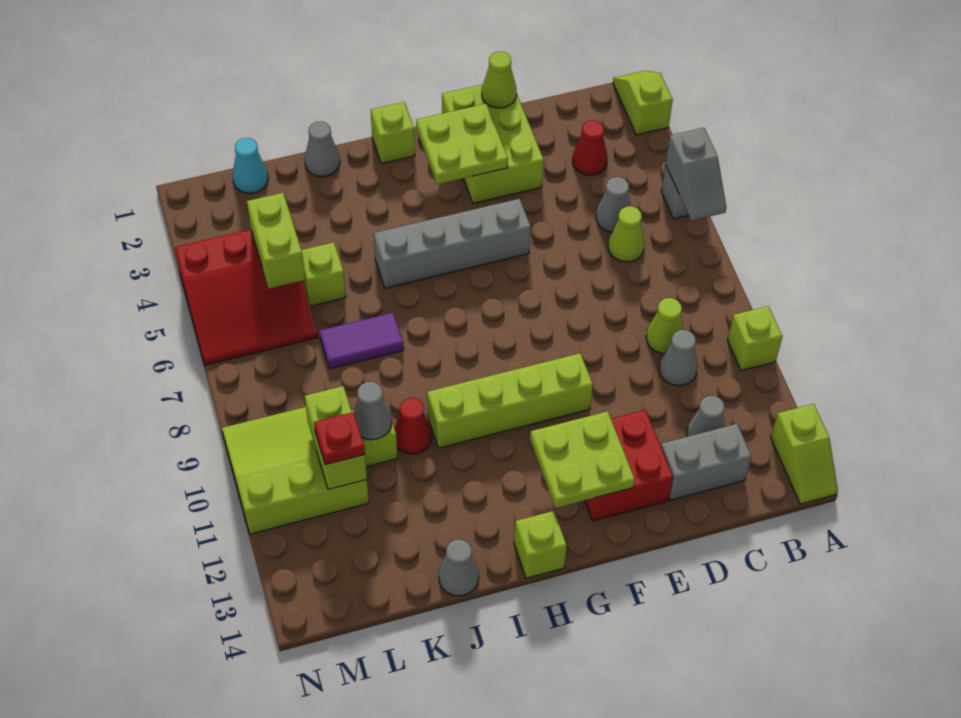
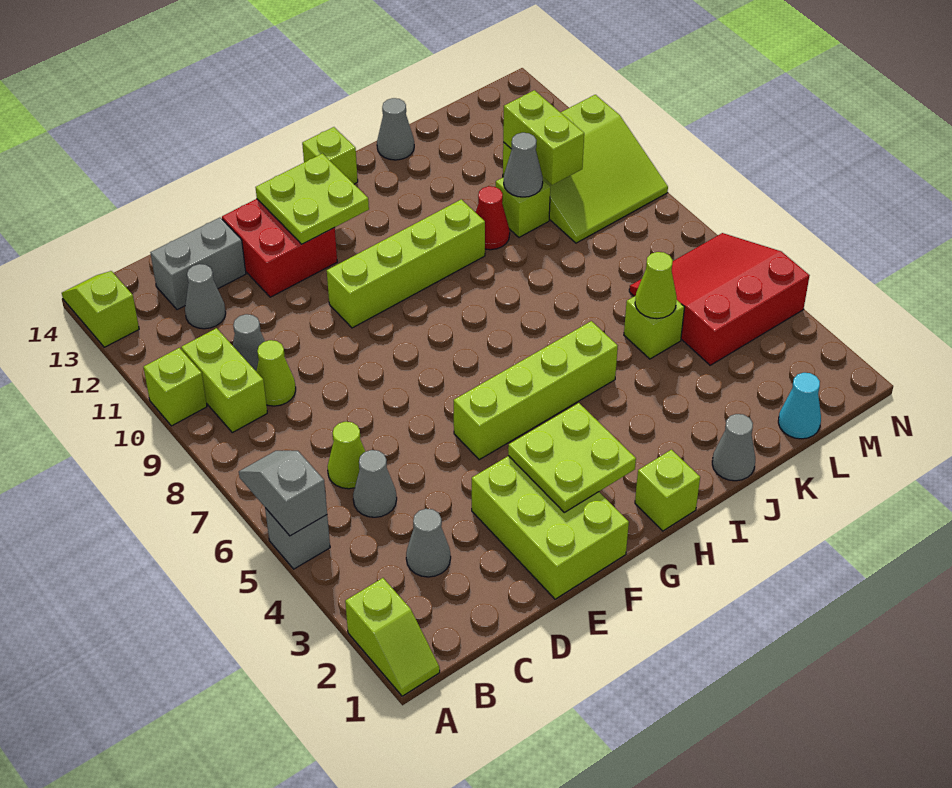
red 1x1 cone [572,120,608,175] -> grey 1x1 cone [406,509,451,577]
lime 1x1 cone [482,52,517,108] -> lime 1x1 cone moved to [635,252,677,319]
grey 1x4 brick [374,199,531,288] -> lime 1x4 brick [454,321,618,460]
purple 1x2 tile [319,313,404,369] -> none
lime 1x2 brick [247,193,305,289] -> lime 1x2 brick moved to [181,328,267,433]
red 1x1 plate [314,412,365,465] -> none

